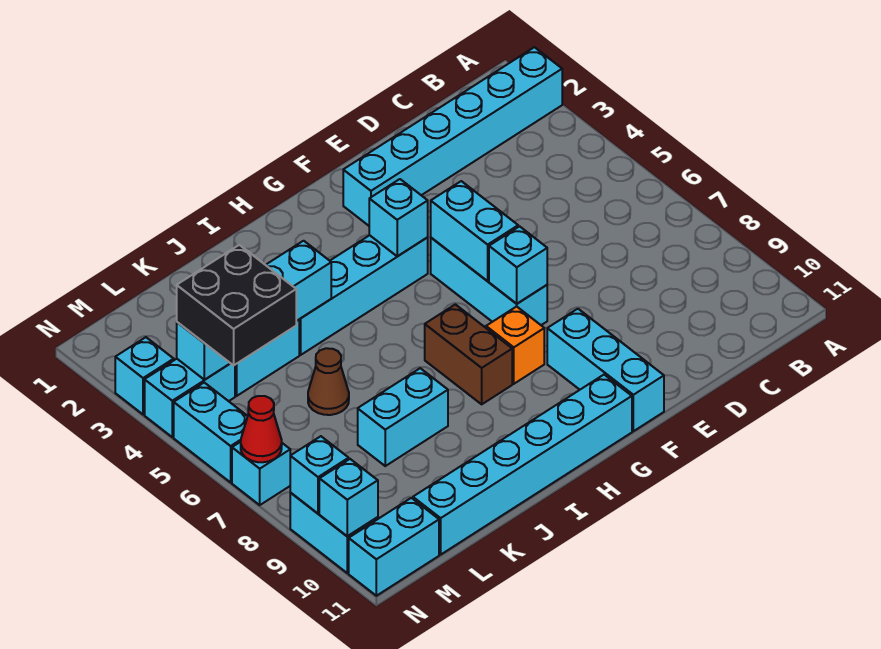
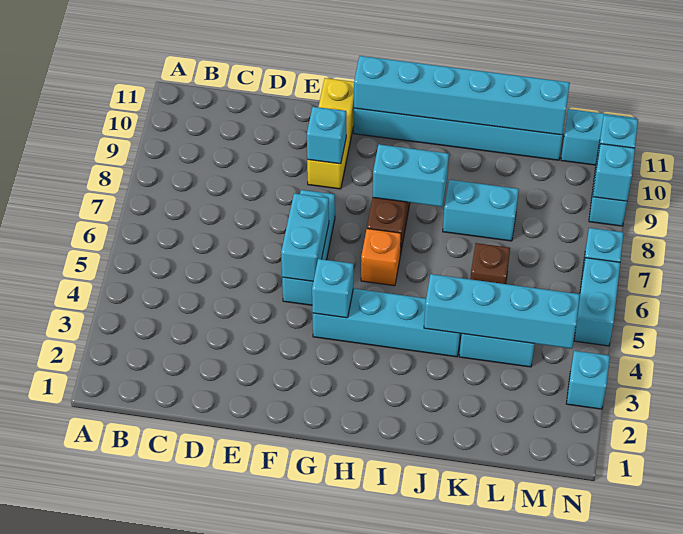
cyan 1x6 brick [343,47,562,226] -> cyan 1x6 brick moved to [354,56,570,135]
cyan 1x1 brick [489,226,547,304] -> cyan 1x1 brick moved to [307,107,346,164]
cyan 1x3 brick [547,309,664,431] -> yellow 1x3 brick [307,78,354,189]
orange 1x1 brick [486,306,544,384] -> orange 1x1 brick moved to [361,229,401,286]
brown 1x1 cone [308,348,349,415] -> brown 1x1 brick [470,243,510,284]
black 2x2 brick [177,245,296,365] -> none
cyan 1x2 brick [145,359,235,437] -> cyan 1x2 brick moved to [373,144,449,207]
red 1x1 cone [241,396,282,462] -> none

